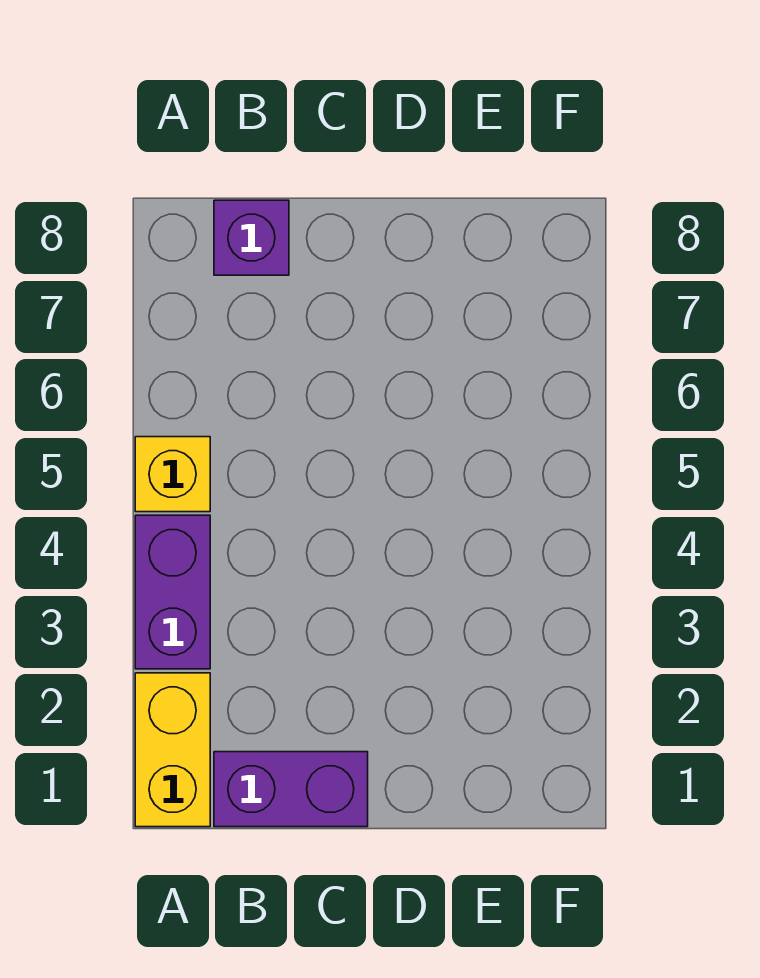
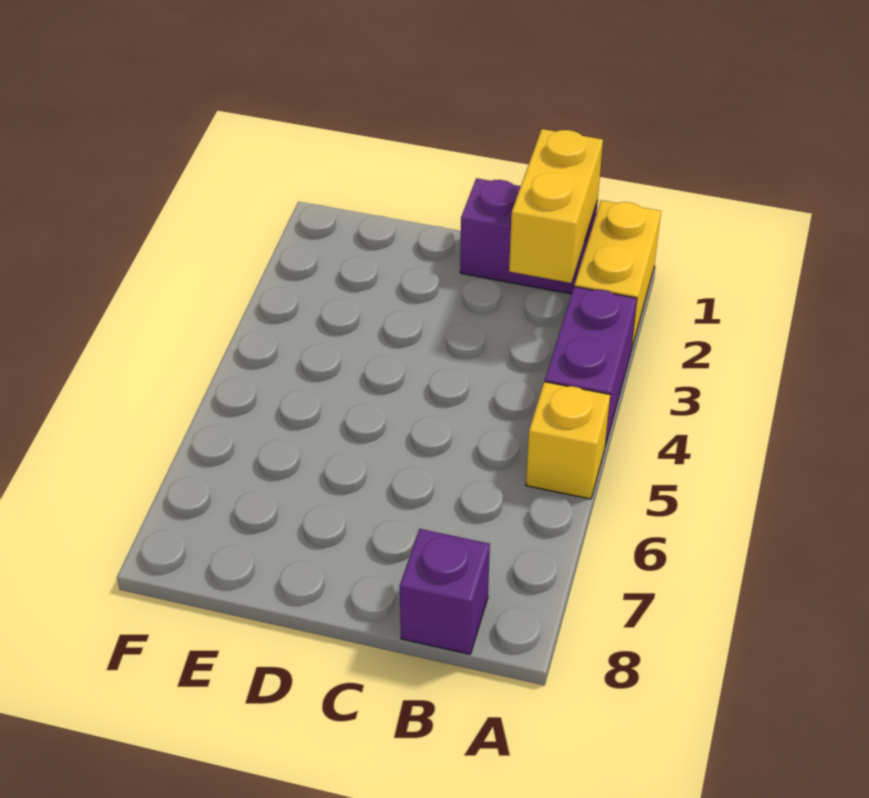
none -> yellow 1x2 brick [509,129,603,283]

